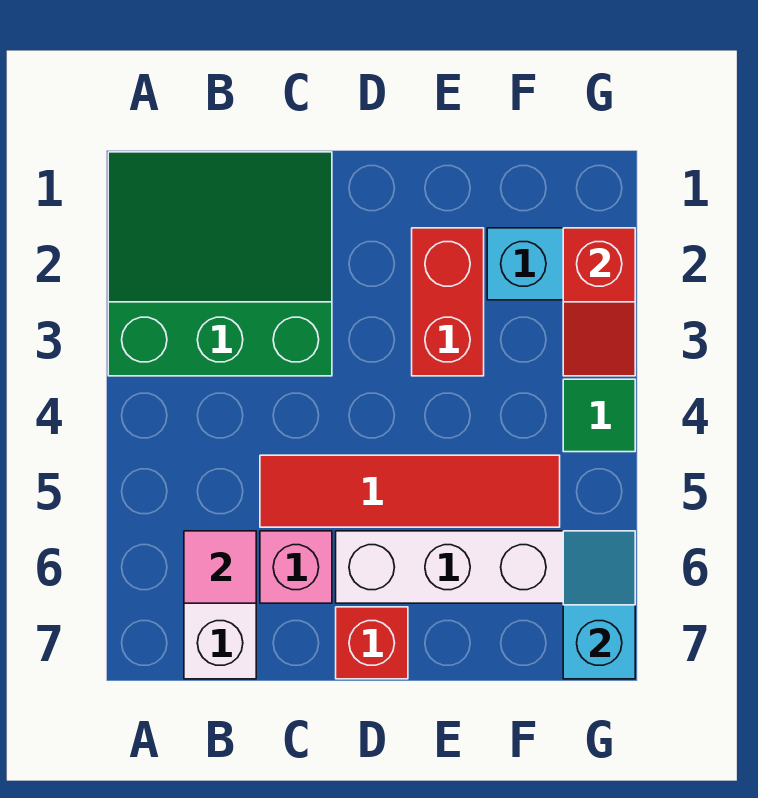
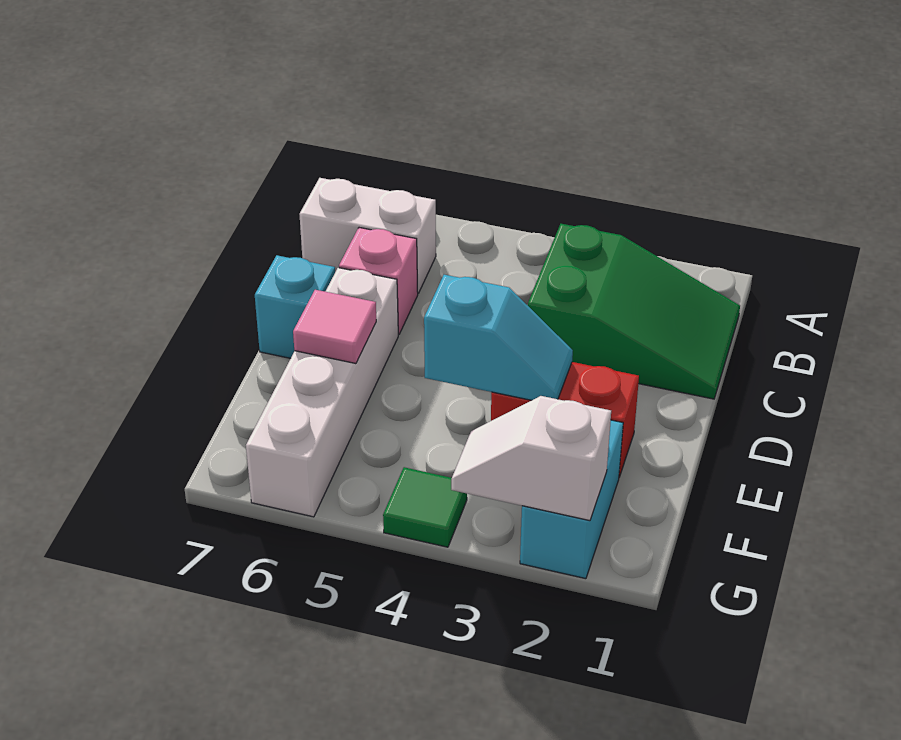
green 3x3 slope [108,152,332,376] -> green 2x3 slope [528,224,740,399]
pink 1x1 tile [184,531,256,603] -> pink 1x1 tile moved to [293,290,376,364]
red 1x4 tile [260,455,560,527] -> none
red 1x1 brick [336,607,408,679] -> cyan 1x1 brick [255,255,335,358]
red 1x2 slope [563,228,635,376] -> white 1x2 slope [451,396,611,521]
cyan 1x2 slope [563,531,635,679] -> cyan 1x2 slope moved to [424,275,573,400]

